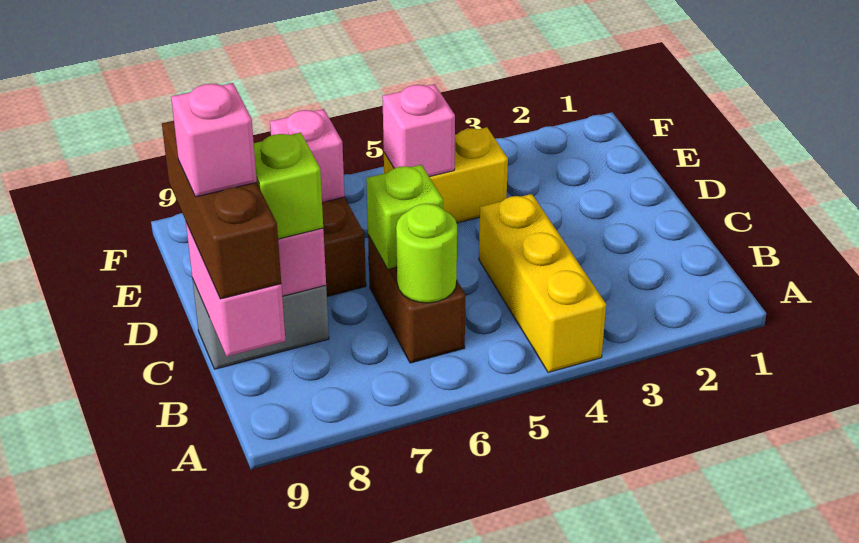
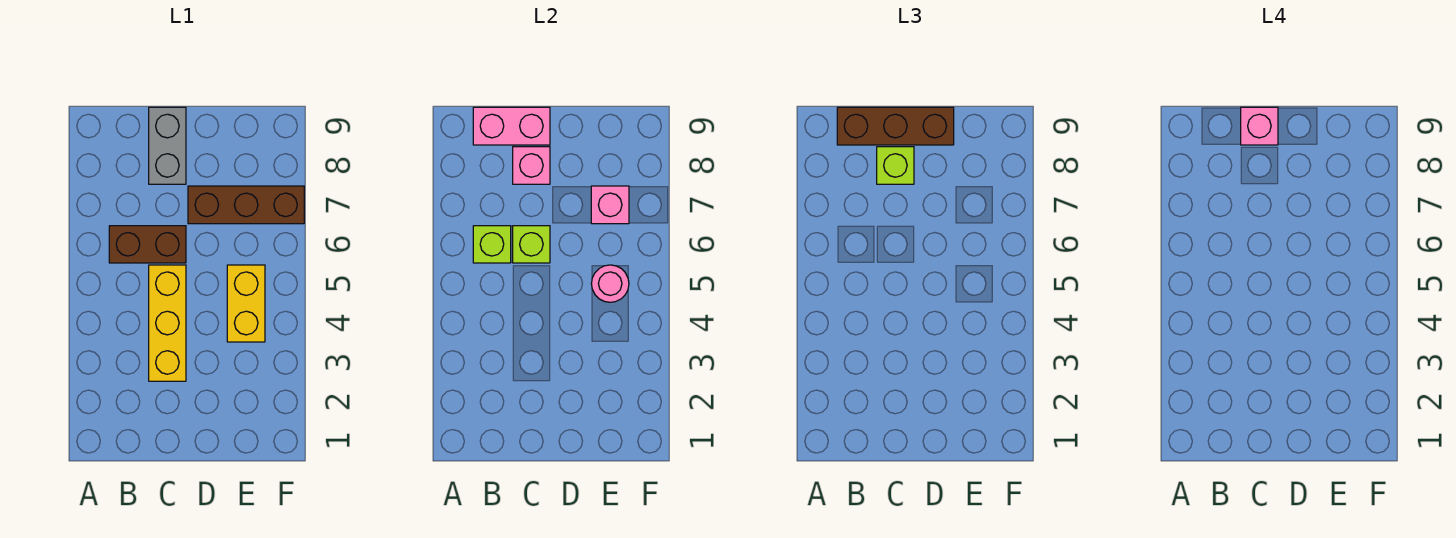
yellow 1x3 brick [479,194,606,372] -> yellow 1x3 brick turned to [149,265,186,381]
lime 1x1 round brick [396,203,457,303] -> lime 1x1 brick [473,226,511,263]
pink 1x1 brick [382,84,455,177] -> pink 1x1 round brick [591,265,629,302]

